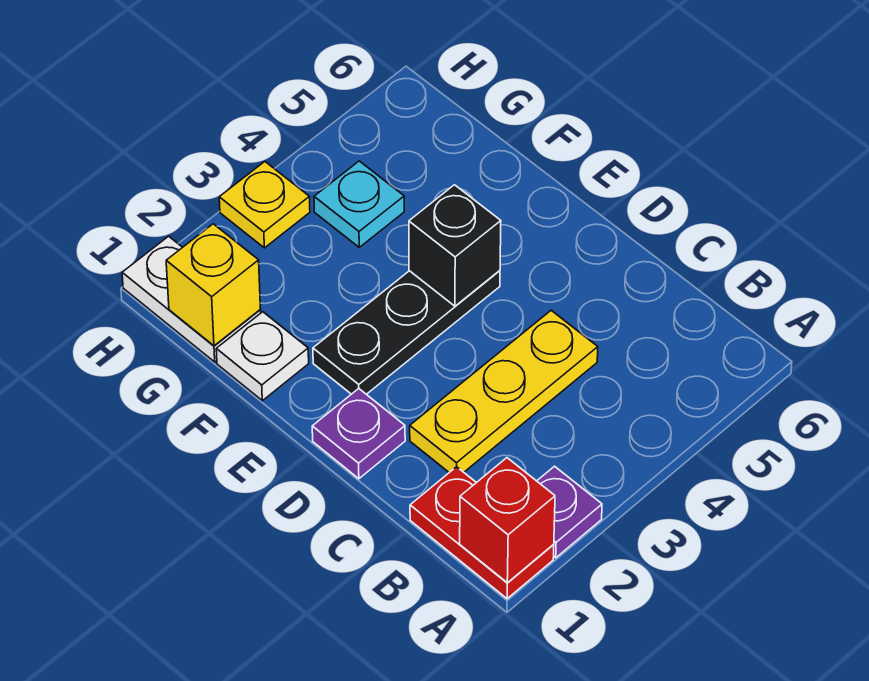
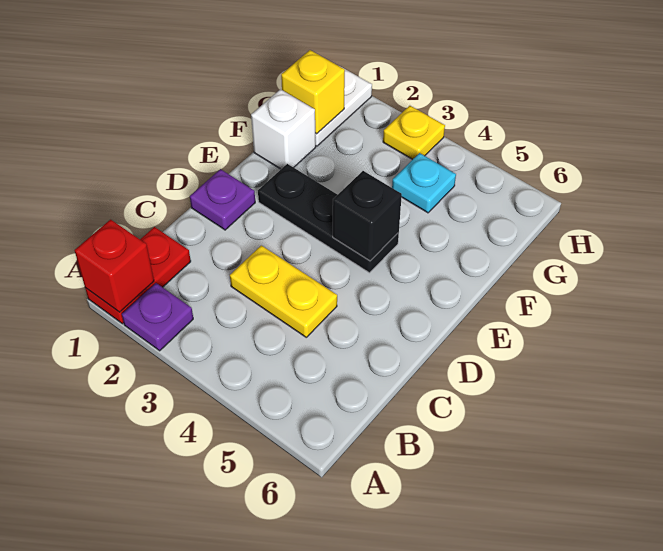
yellow 1x3 plate [410,310,598,472] -> yellow 1x2 plate [230,245,337,337]
white 1x1 plate [216,312,309,401] -> white 1x1 brick [251,89,316,169]

